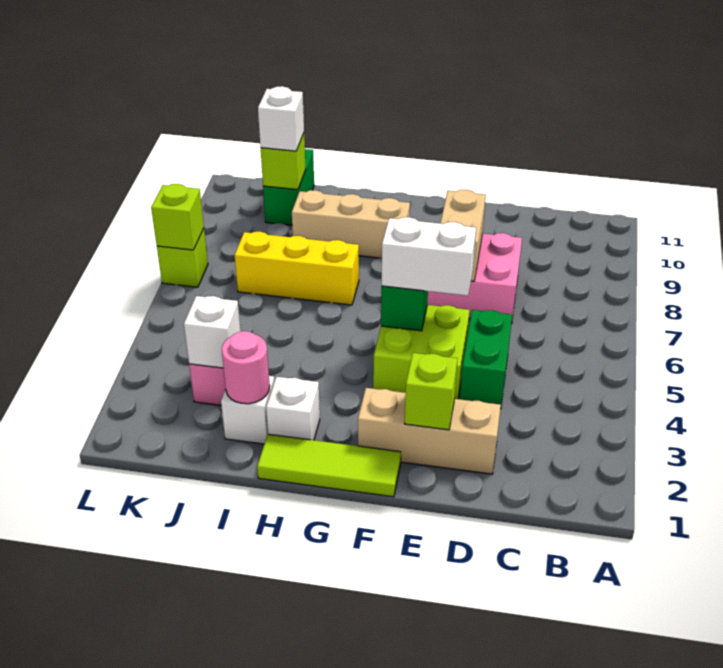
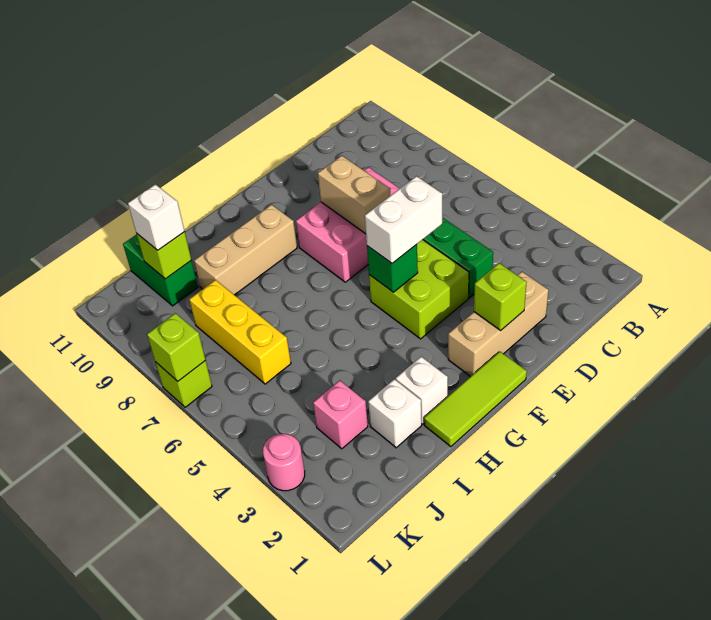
yellow 1x3 brick [235,232,359,305] -> yellow 1x3 brick turned to [189,280,291,384]
pink 1x1 round brick [222,331,270,404] -> pink 1x1 round brick moved to [263,434,305,491]
white 1x1 brick [184,296,240,368] -> none

